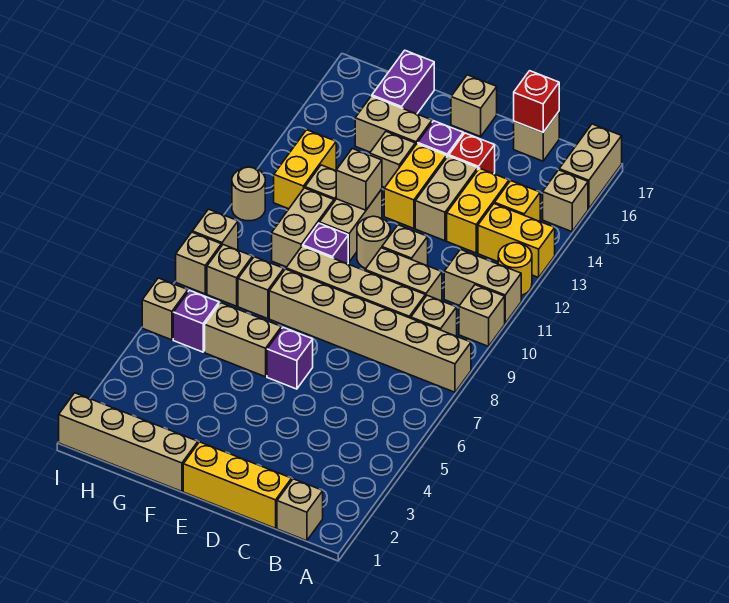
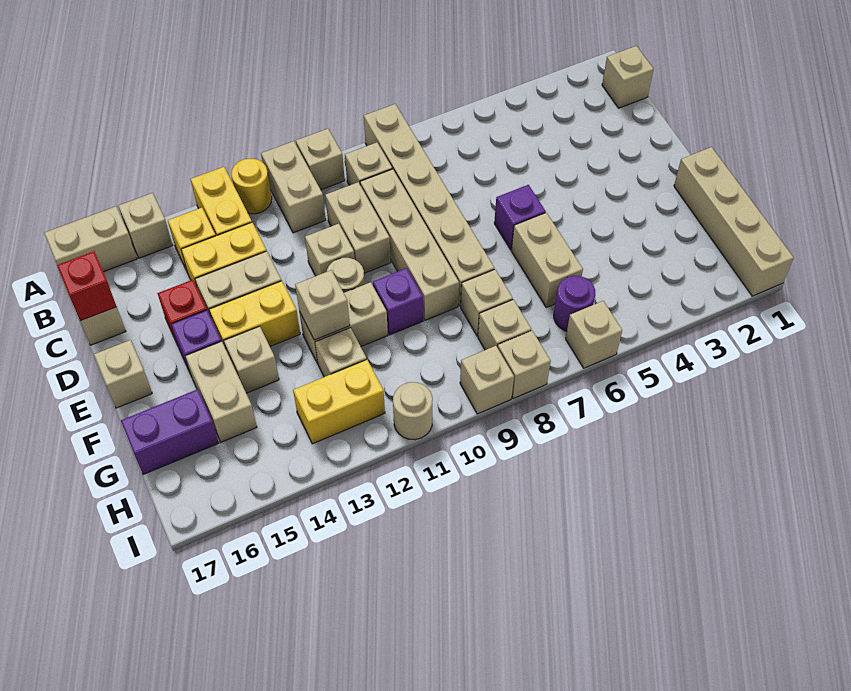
yellow 1x3 brick [183,442,292,528] -> none
tan 1x2 brick [272,188,334,267] -> none
purple 1x1 brick [173,290,219,352] -> purple 1x1 round brick [554,276,595,331]

